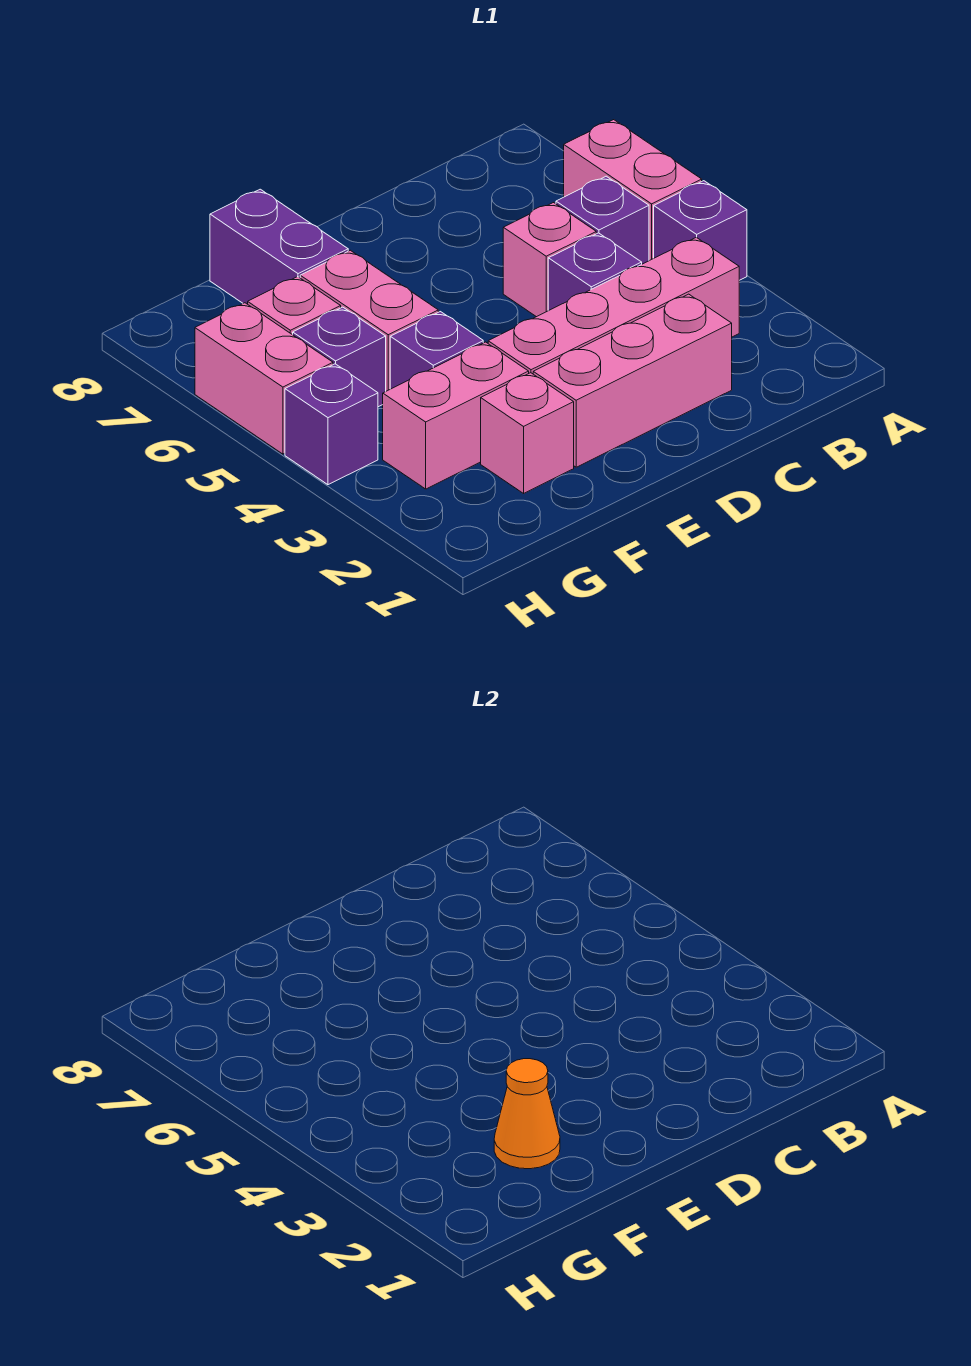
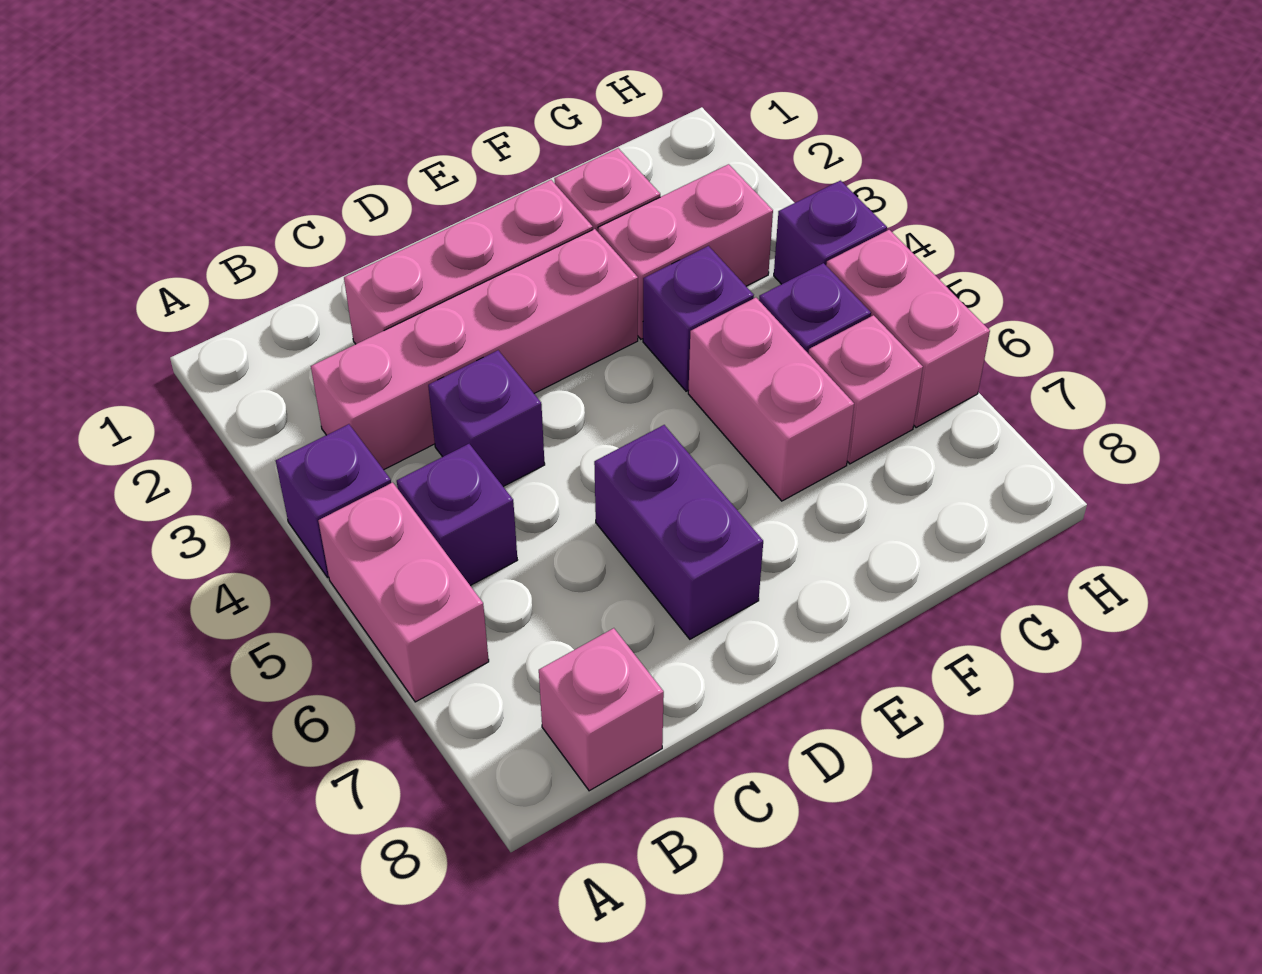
pink 1x1 brick [503,203,596,317] -> pink 1x1 brick moved to [539,628,664,791]
orange 1x1 cone [494,1059,560,1169] -> none
purple 1x2 brick [210,189,348,304] -> purple 1x2 brick moved to [594,425,763,639]

